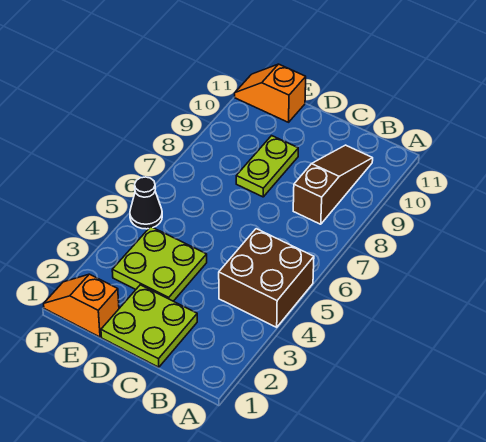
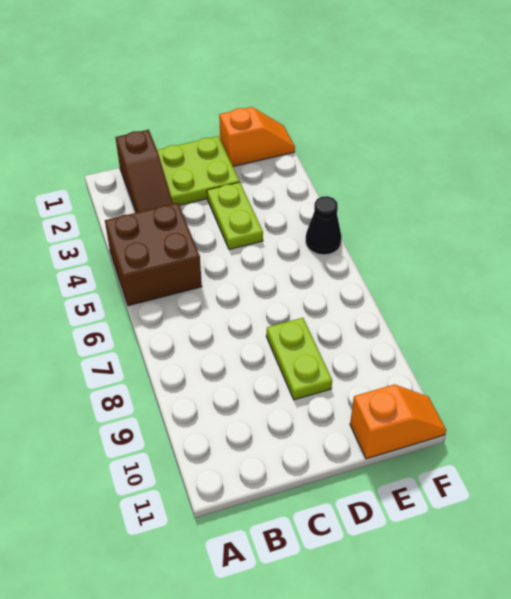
brown 1x3 slope [293,145,373,224] -> brown 1x3 slope moved to [115,130,173,213]
lime 2x2 plate [112,227,207,301] -> lime 1x2 plate [207,182,263,250]

